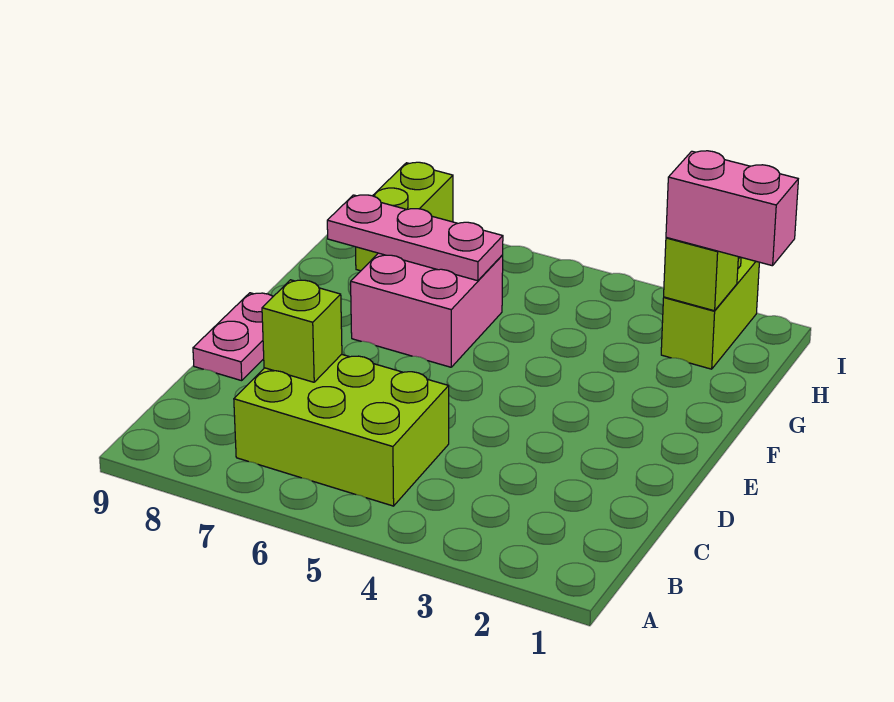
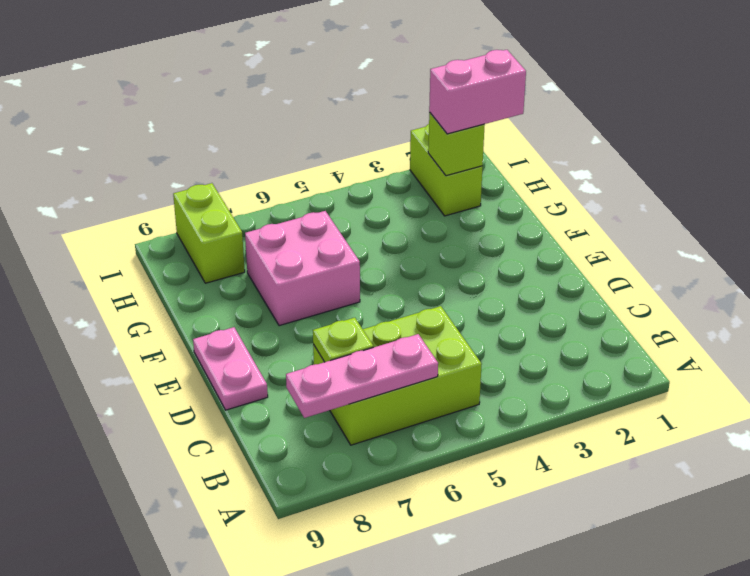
lime 1x1 brick [262,280,342,382] -> lime 1x1 plate [313,318,373,362]
pink 1x3 plate [327,195,503,281] -> pink 1x3 plate moved to [286,334,438,418]

